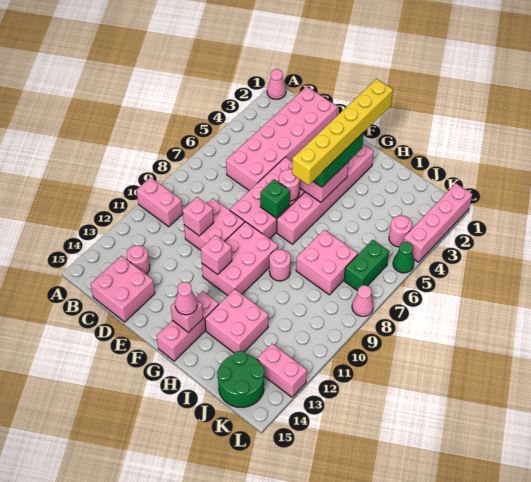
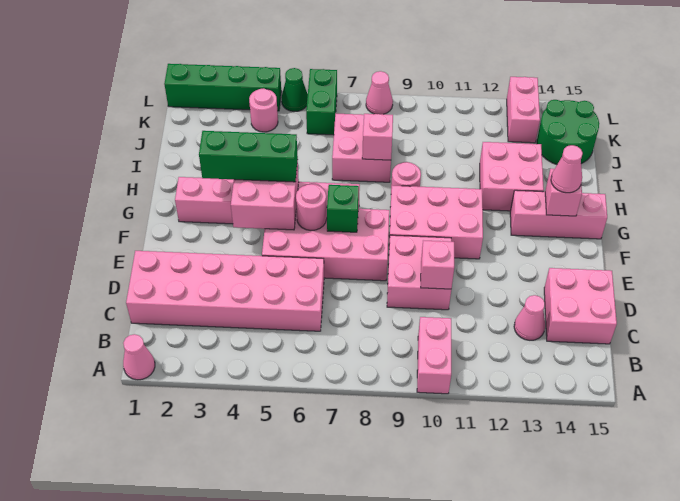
pink 1x1 round brick [127,245,150,274] -> pink 1x1 cone [514,295,545,340]
pink 1x1 brick [201,235,232,275] -> pink 1x1 brick moved to [362,114,393,160]
yellow 1x6 brick [292,79,393,185] -> none
green 1x2 brick [344,240,389,291] -> green 1x2 brick turned to [306,69,337,135]
pink 1x4 brick [404,183,472,262] -> green 1x4 brick [164,64,281,111]

